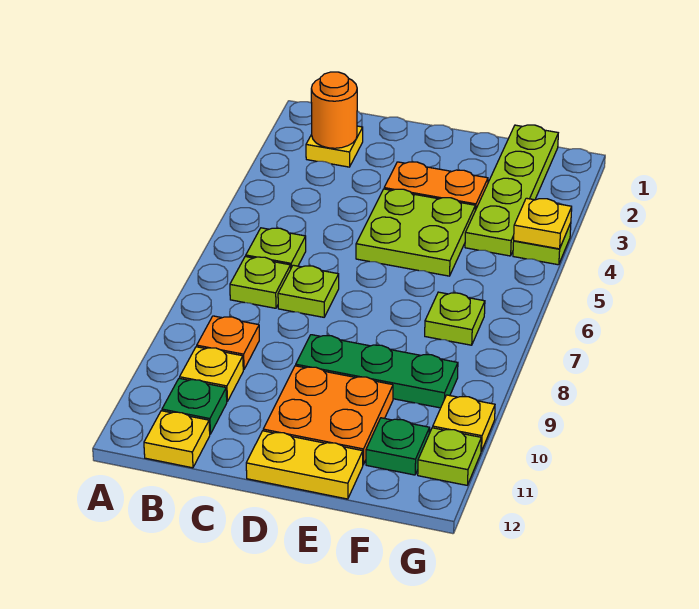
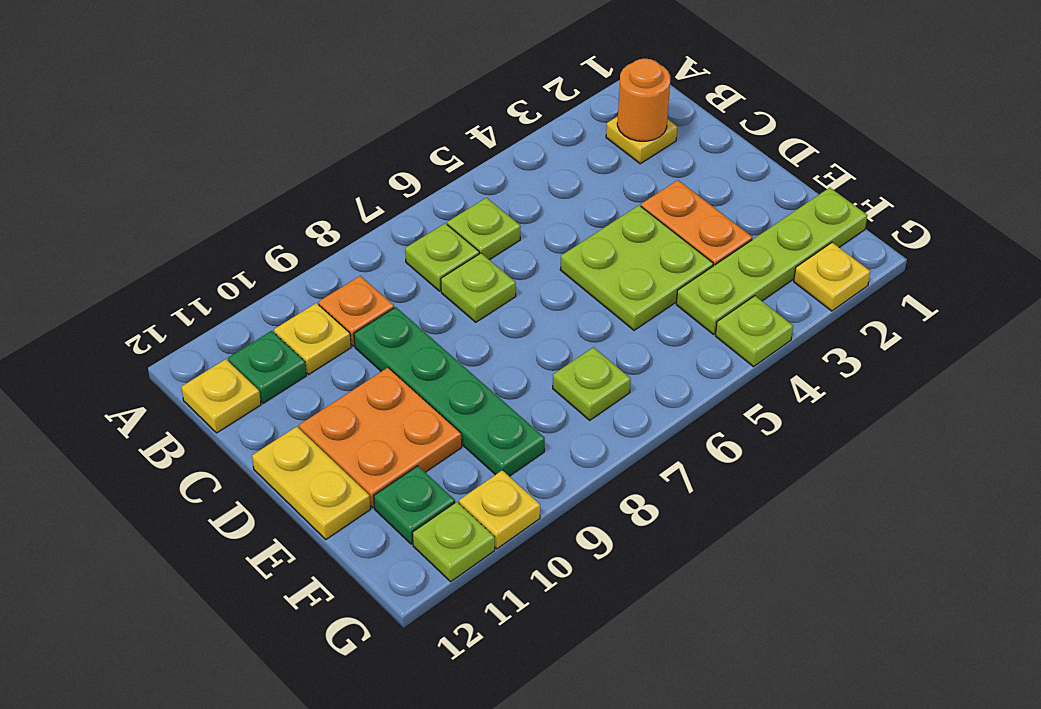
green 1x3 plate [296,335,458,408] -> green 1x4 plate [354,307,545,476]
yellow 1x1 plate [514,198,572,249] -> yellow 1x1 plate moved to [794,243,870,311]

